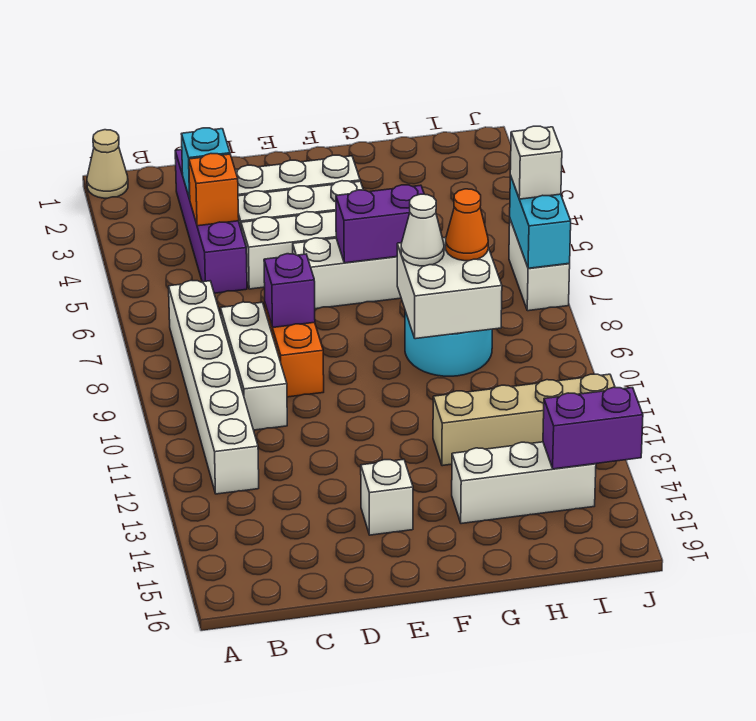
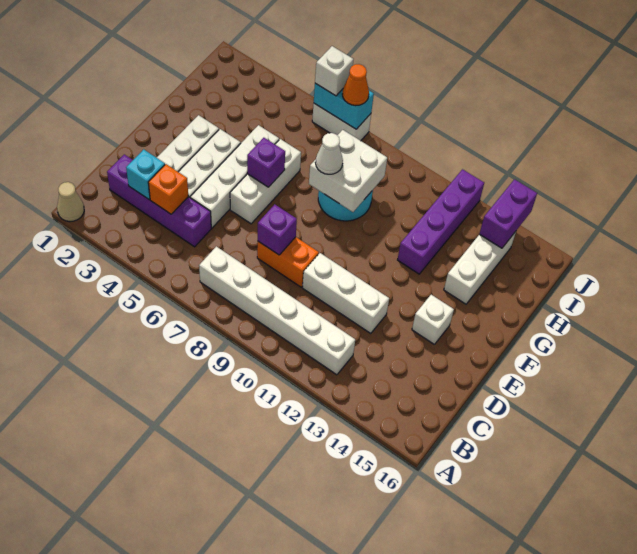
white 1x3 brick [220,302,287,430] -> white 1x3 brick moved to [303,253,389,334]
purple 1x2 brick [336,185,424,263] -> purple 1x1 brick [247,138,285,187]
tan 1x4 brick [433,374,615,466] -> purple 1x4 brick [398,169,484,274]
orange 1x1 cone [445,189,488,261] -> orange 1x1 cone moved to [342,64,369,106]

